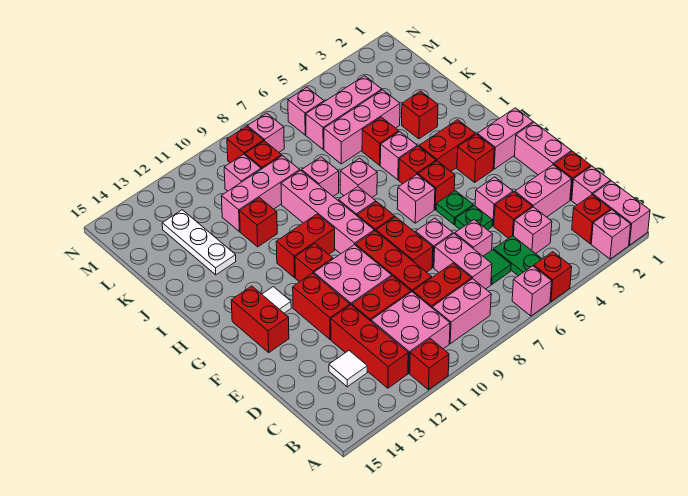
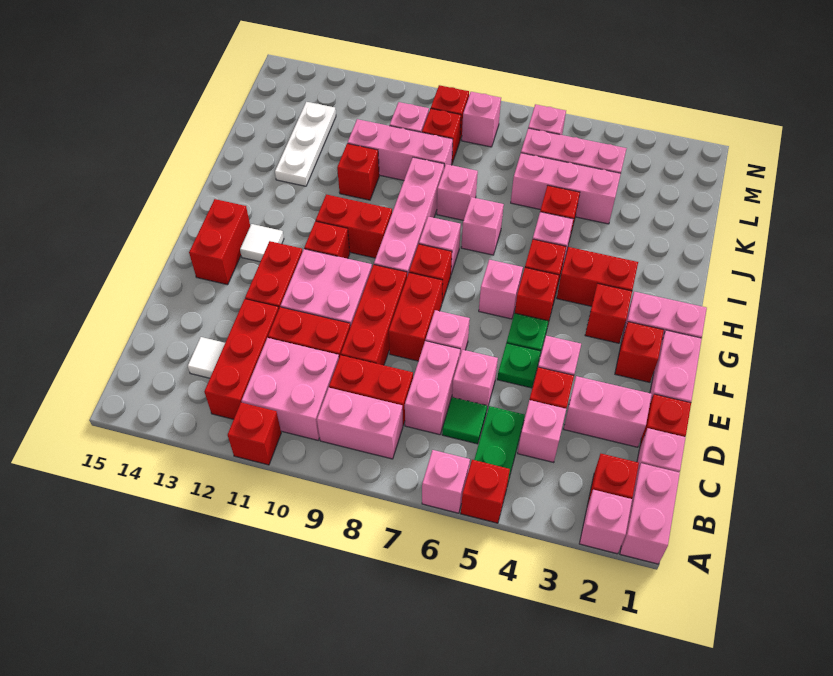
red 1x1 brick [402,91,438,139] -> red 1x1 brick moved to [615,322,664,382]

